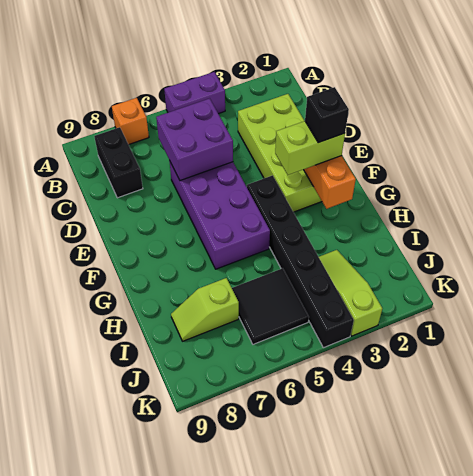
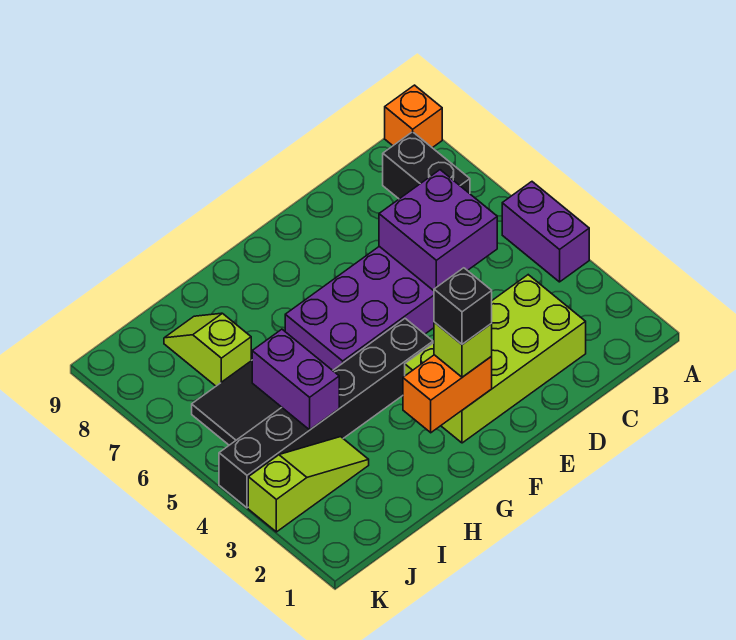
orange 1x1 brick [112,98,149,145] -> orange 1x1 brick moved to [385,85,442,148]
black 1x2 brick [94,127,143,198] -> black 1x2 brick turned to [383,132,470,199]
lime 1x2 brick [275,121,345,175] -> lime 1x1 brick [434,322,492,377]
none -> purple 1x2 brick [252,329,339,430]

